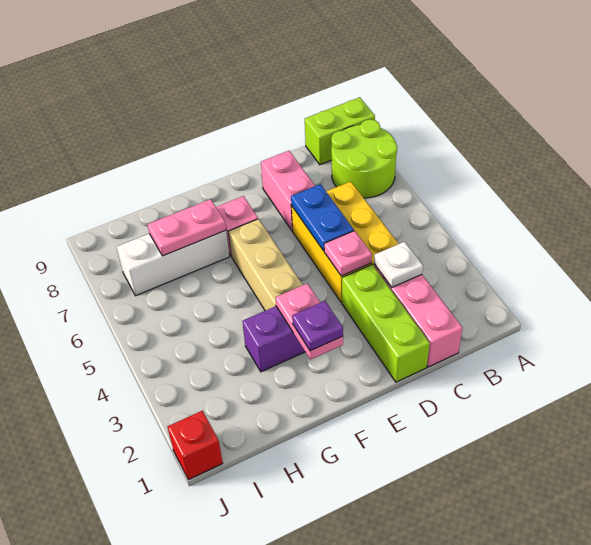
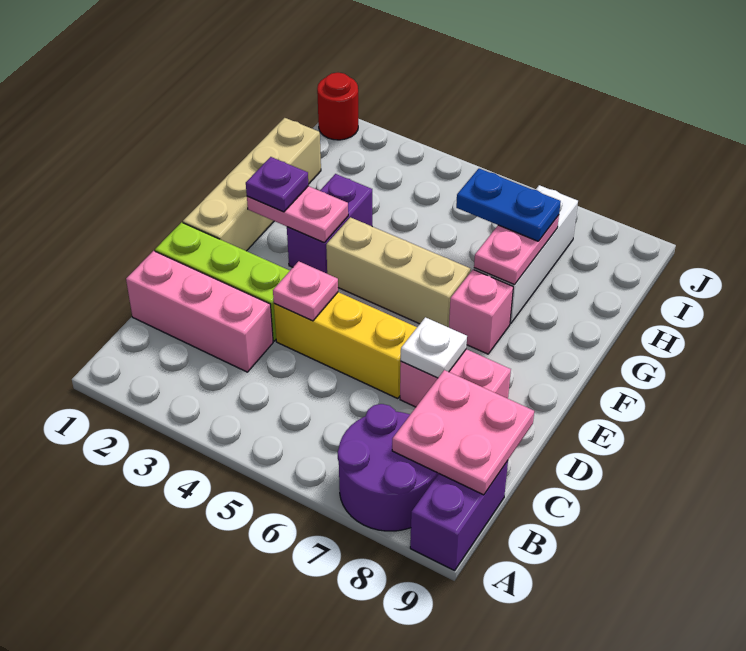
lime 2x2 round brick [331,119,397,198] -> purple 2x2 round brick [338,404,439,531]
lime 1x2 brick [305,97,375,165] -> purple 1x2 brick [410,461,508,571]
none -> pink 2x2 plate [392,370,534,495]
white 1x1 plate [374,242,423,287] -> white 1x1 plate moved to [401,317,467,378]
yellow 2x3 brick [291,181,398,302] -> yellow 1x3 brick [274,292,417,398]
blue 1x2 plate [291,184,354,251] -> blue 1x2 plate moved to [456,169,561,241]
none -> tan 1x4 brick [183,118,321,251]
red 1x1 brick [168,411,223,480] -> red 1x1 round brick [317,73,358,140]

